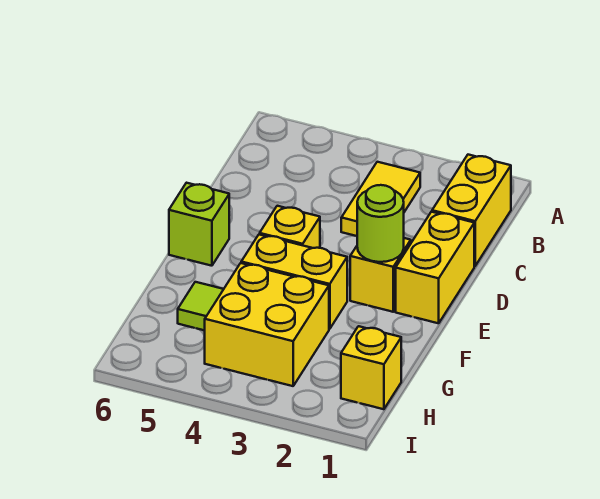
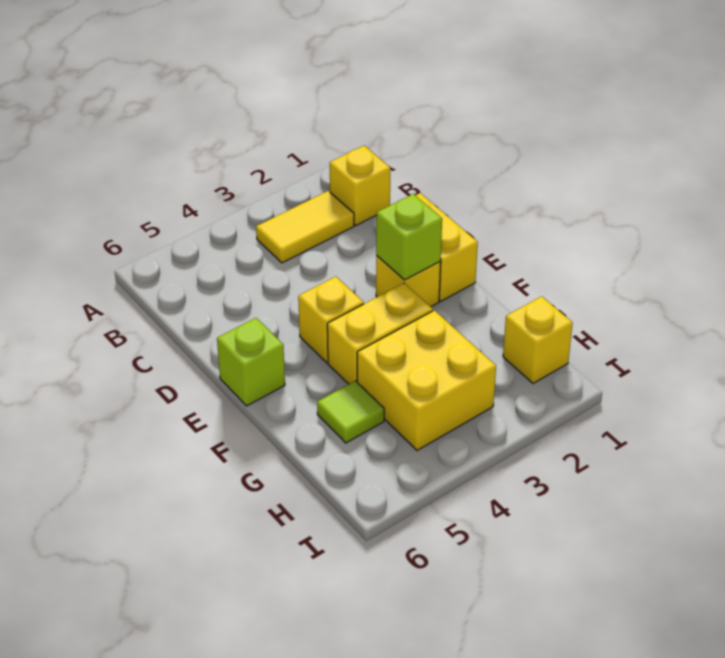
yellow 1x2 brick [432,155,511,266] -> yellow 1x1 brick [330,146,390,225]
yellow 1x2 tile [341,162,420,236] -> yellow 1x2 tile turned to [256,191,354,263]
lime 1x1 round brick [357,185,404,262] -> lime 1x1 brick [376,194,442,280]

